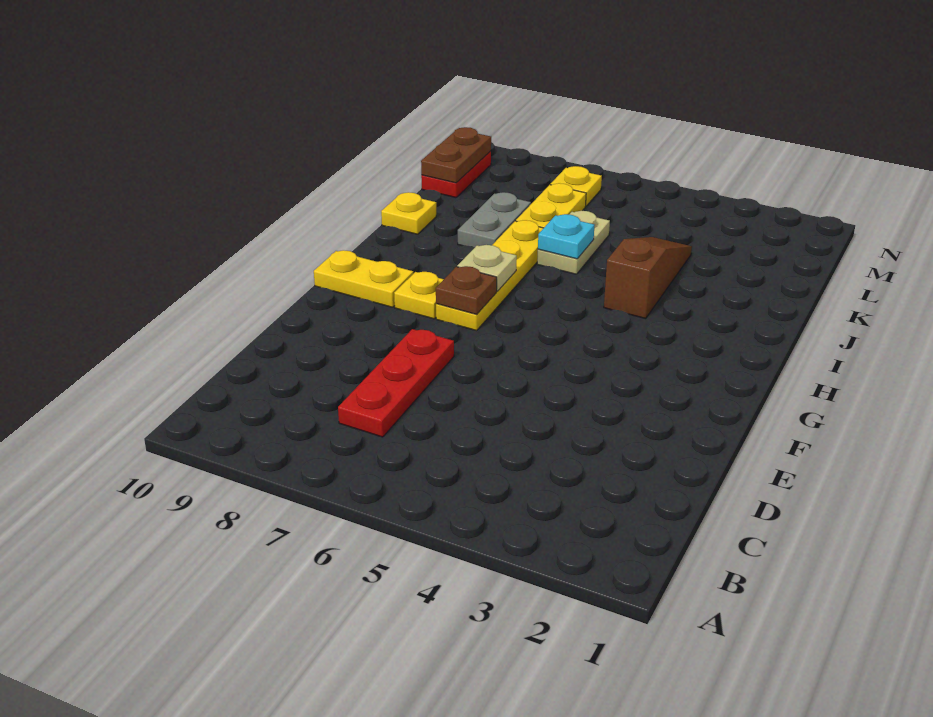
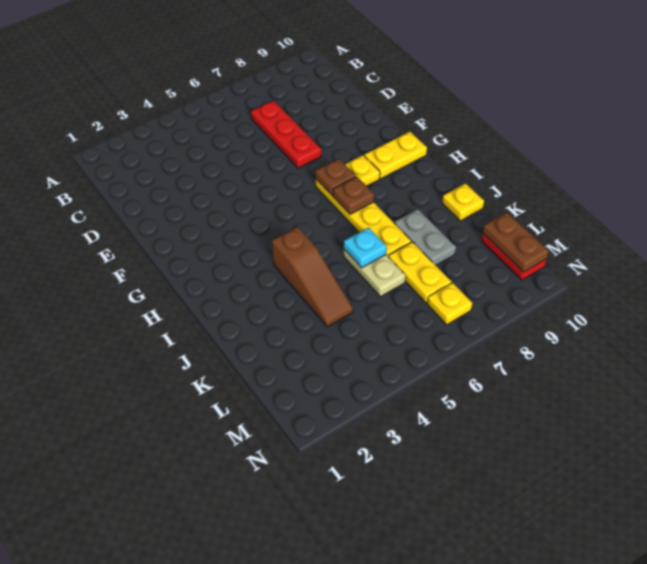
tan 1x1 plate [457,245,517,291] -> brown 1x1 plate [333,177,374,214]

